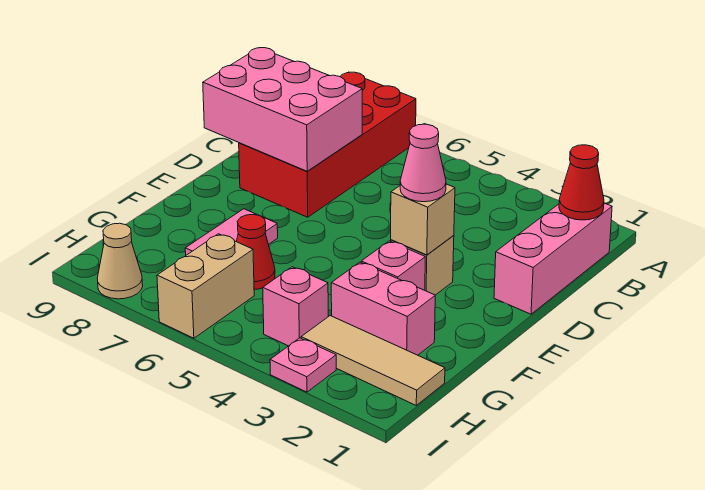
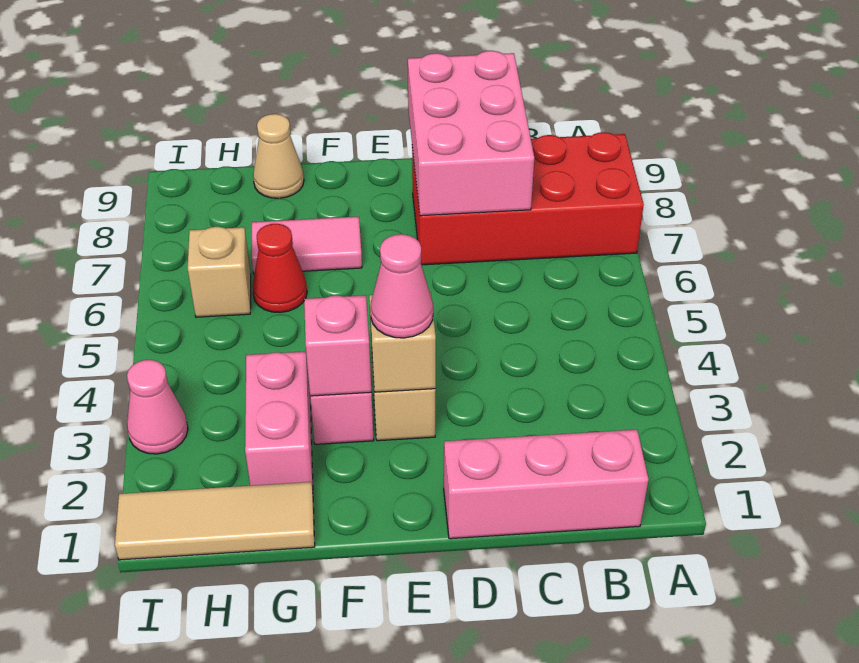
red 1x1 cone [559,145,604,220] -> none
tan 1x3 tile [301,316,445,405] -> tan 1x3 tile turned to [115,482,315,560]
pink 1x1 brick [263,267,328,346] -> pink 1x1 brick moved to [304,295,371,396]
tan 1x2 brick [157,234,254,338] -> tan 1x1 brick [188,227,251,317]
pink 1x1 plate [270,338,336,392] -> pink 1x1 cone [127,360,188,454]
tan 1x1 cone [97,223,143,299] -> tan 1x1 cone moved to [253,114,304,198]

